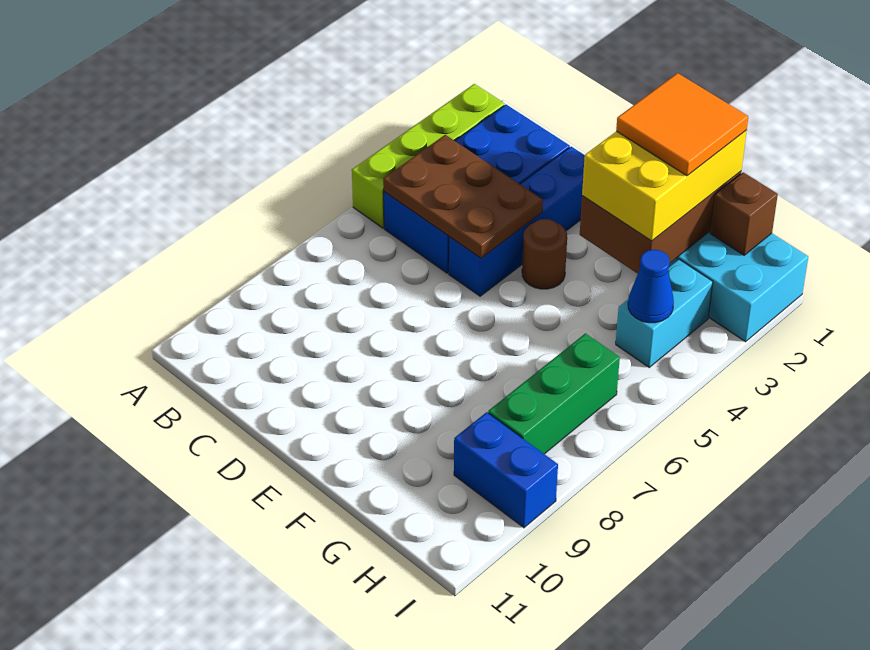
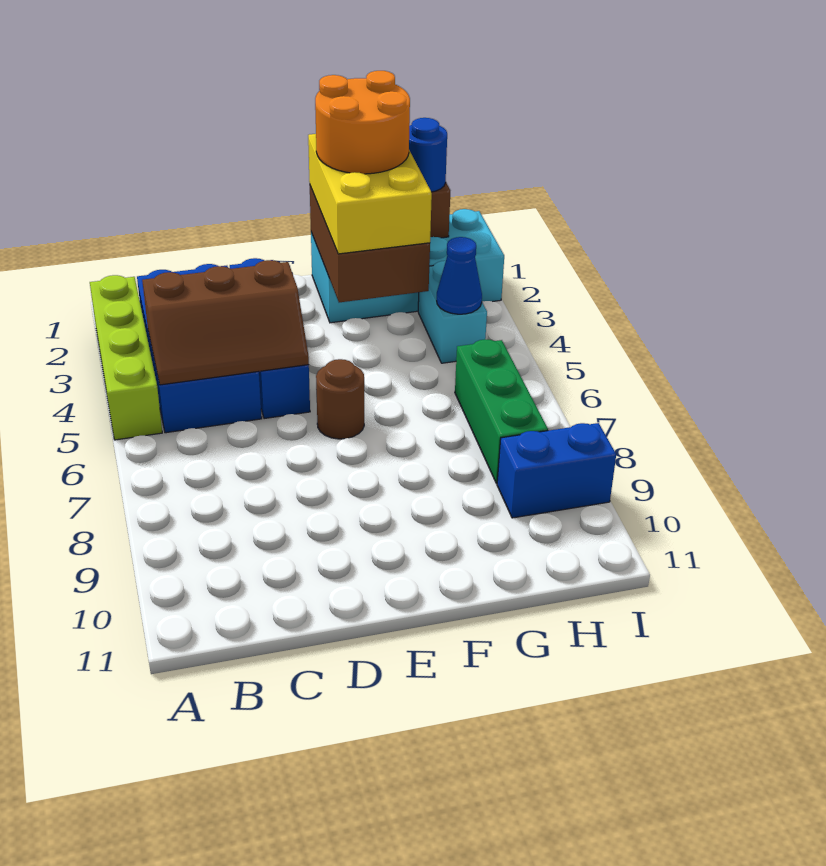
brown 2x3 plate [383,135,543,258] -> brown 2x3 slope [142,260,309,385]
brown 1x1 round brick [522,219,567,289] -> brown 1x1 round brick moved to [316,359,364,439]
orange 2x2 tile [616,73,748,176] -> orange 2x2 round brick [315,71,410,174]
none -> blue 1x1 round brick [409,118,447,192]

